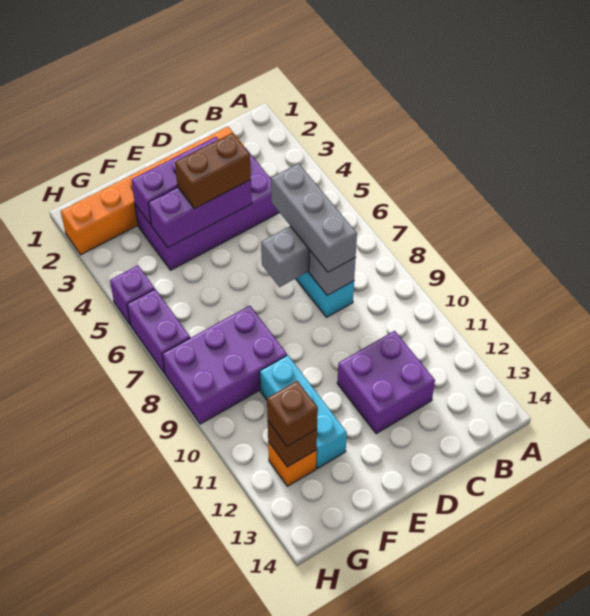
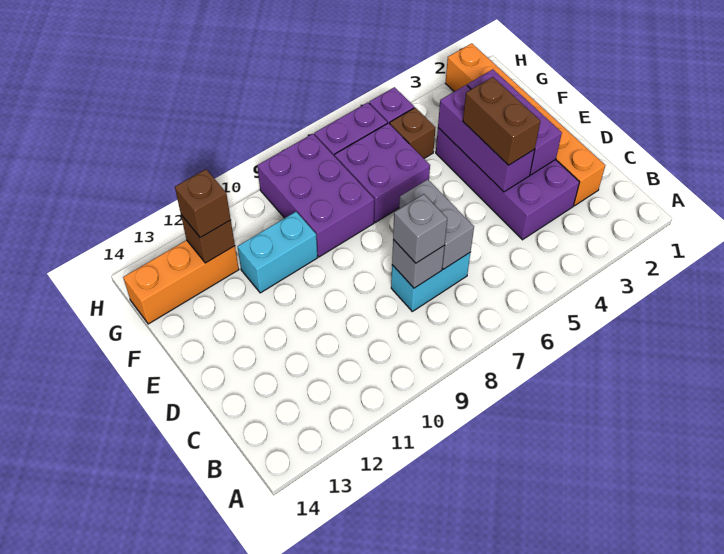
grey 1x3 brick [271,163,357,272] -> grey 1x1 brick [393,194,447,263]
purple 2x2 brick [337,331,435,433] -> purple 2x2 brick moved to [335,123,430,222]
cyan 1x3 brick [260,355,347,469] -> cyan 1x2 brick [238,212,317,293]
none -> brown 1x1 brick [390,108,436,158]
orange 1x1 brick [268,442,317,486] -> orange 1x3 brick [123,240,239,324]

